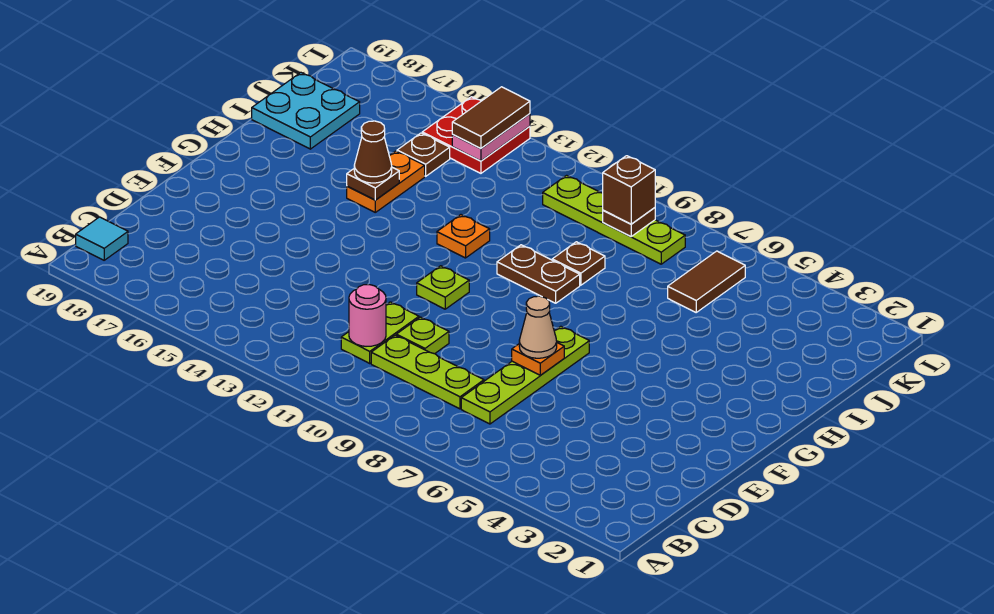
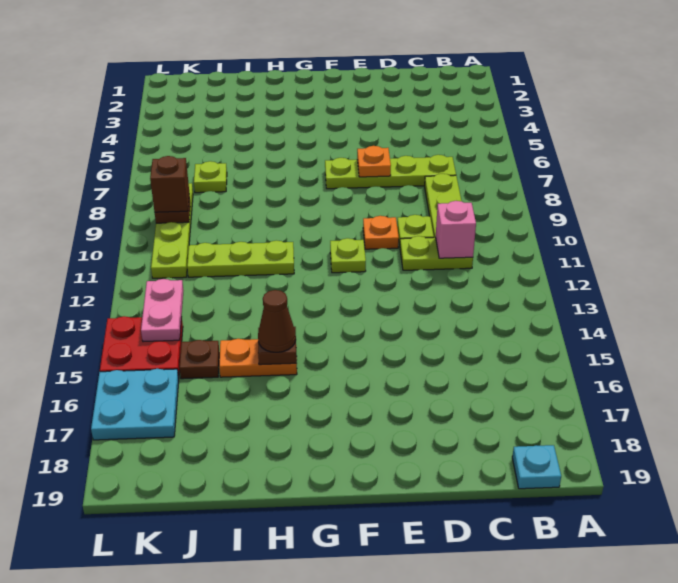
cyan 1x1 tile [76,217,128,260] -> cyan 1x1 plate [512,445,561,489]
pink 1x1 round brick [349,285,386,346] -> pink 1x1 brick [435,201,476,258]
tan 1x1 cone [519,296,557,358] -> none
brown 1x2 plate [497,245,580,303] -> none
none -> lime 1x3 plate [187,240,294,277]
orange 1x1 plate [437,215,490,258] -> orange 1x1 plate moved to [363,216,399,249]
brown 1x1 plate [552,242,605,285] -> none
cyan 2x2 plate [252,73,360,149] -> cyan 2x2 plate moved to [91,369,179,440]
brown 1x2 tile [668,251,745,312] -> none
none -> lime 1x1 plate [194,161,227,193]
pink 1x2 plate [452,114,530,161] -> pink 1x2 plate turned to [141,279,183,342]
brown 1x2 tile [452,87,530,149] -> none

